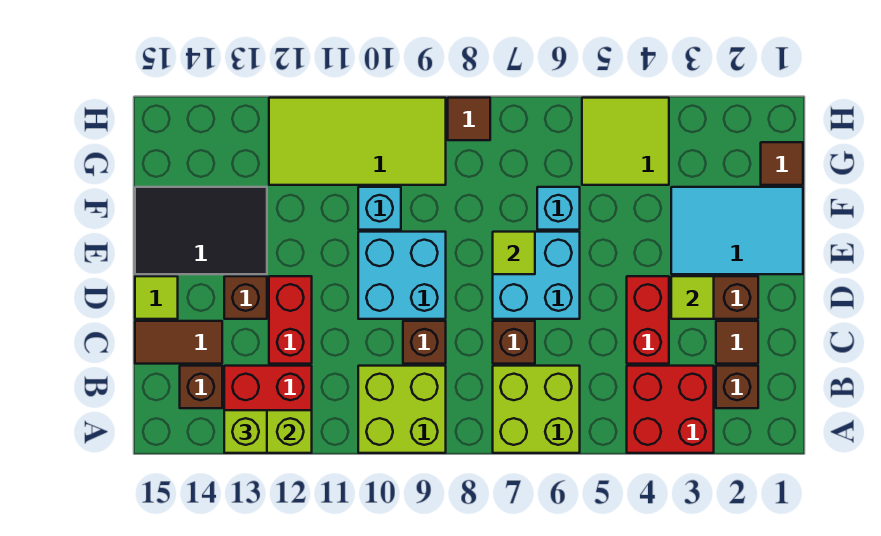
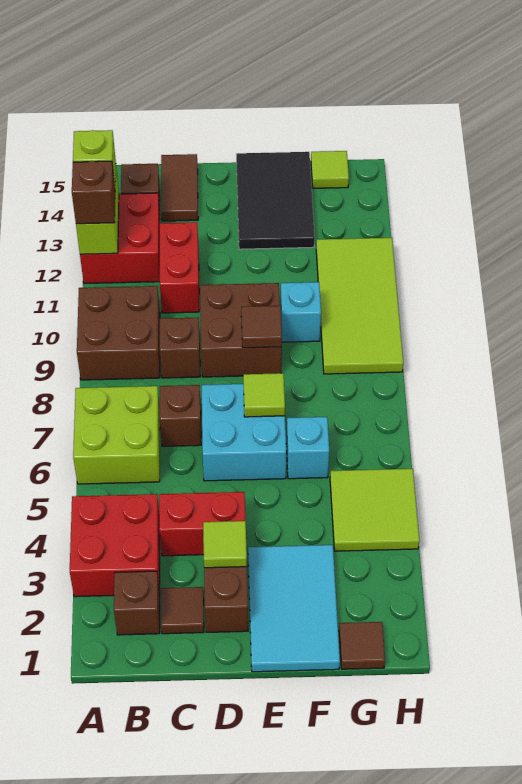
lime 2x2 brick [358,366,446,453] -> brown 2x2 brick [77,286,160,380]
red 1x2 brick [269,276,312,364] -> red 1x2 brick turned to [160,222,199,313]
cyan 2x2 brick [358,232,446,319] -> brown 2x2 brick [200,283,282,377]
brown 1x1 brick [224,276,267,319] -> brown 1x1 brick moved to [72,161,115,224]
lime 1x1 tile [135,276,178,319] -> lime 1x1 tile moved to [311,151,349,188]
brown 1x1 tile [448,98,490,140] -> brown 1x1 tile moved to [241,306,282,348]

